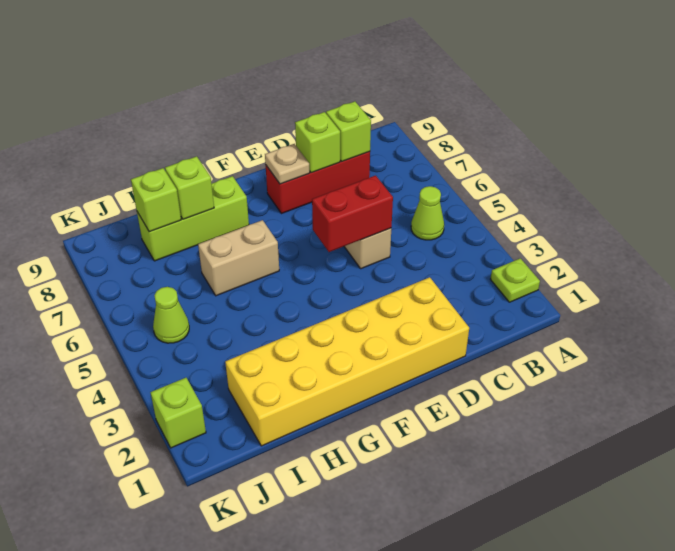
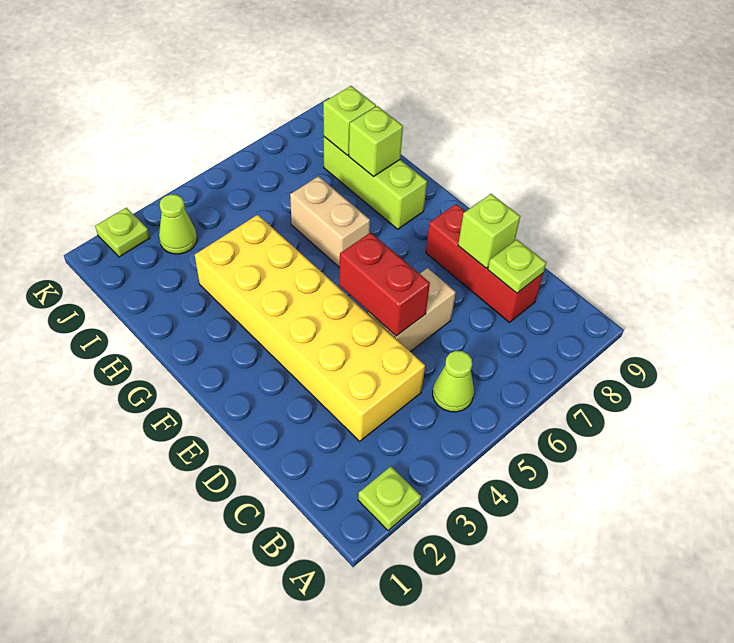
lime 1x1 brick [326,101,371,161] -> lime 1x1 plate [488,240,546,293]
yellow 2x6 brick [225,277,469,446] -> yellow 2x6 brick moved to [195,215,425,441]
tan 1x1 plate [265,144,310,184] -> none
lime 1x1 cone [153,287,189,343] -> lime 1x1 cone moved to [159,194,197,254]
lime 1x1 brick [150,378,206,448] -> lime 1x1 plate [95,208,150,257]

